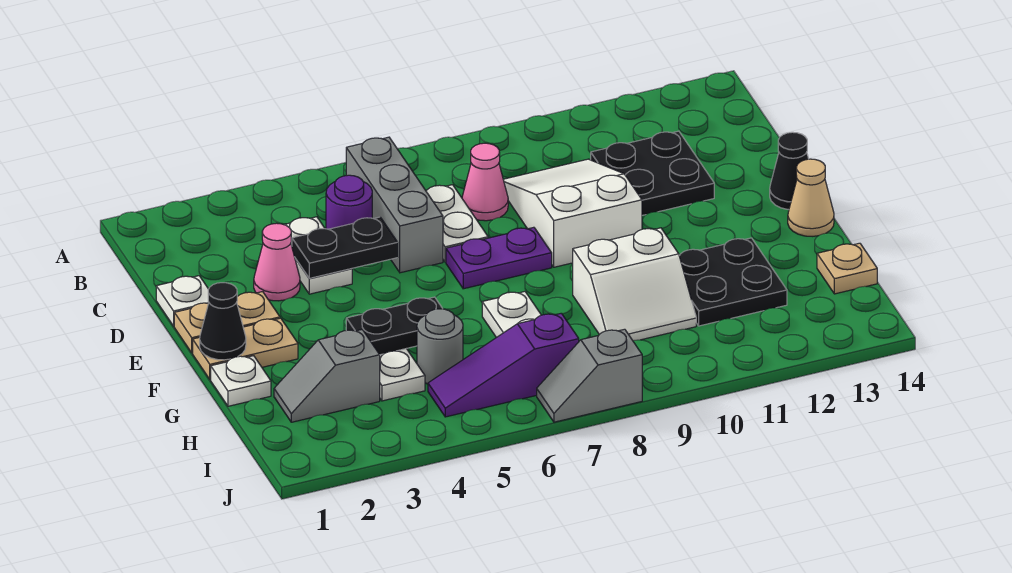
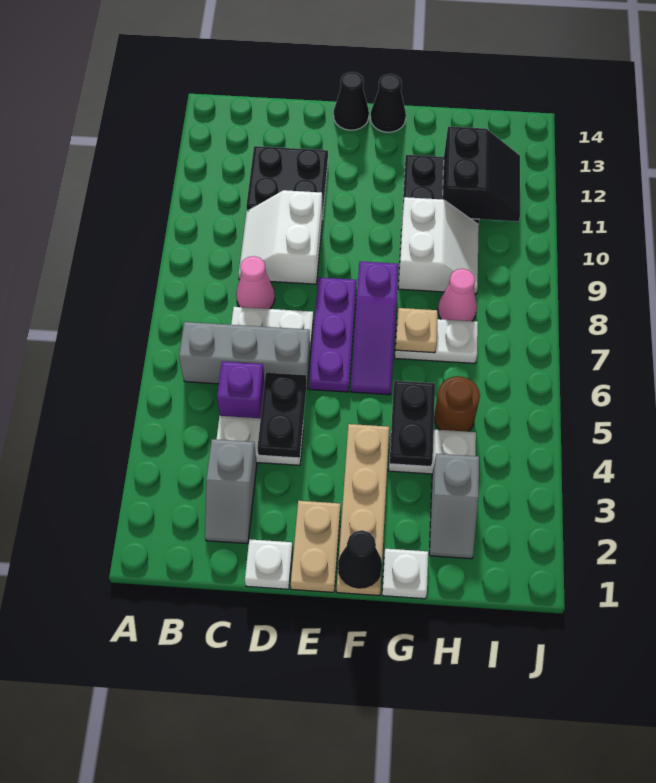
purple 1x1 round brick [326,175,372,229] -> purple 1x1 brick [217,361,265,418]
white 2x3 slope [503,159,642,267] -> white 2x2 slope [239,190,322,284]
pink 1x1 cone [254,223,300,301] -> pink 1x1 cone moved to [438,269,477,321]
purple 1x2 plate [446,227,552,289] -> purple 1x3 plate [309,277,357,392]
tan 1x2 plate [193,318,298,380] -> tan 1x4 plate [337,424,389,596]
tan 1x1 cone [788,159,834,236] -> black 1x1 cone [370,74,406,132]
grey 1x1 round brick [417,309,463,384] -> brown 1x1 round brick [434,376,480,432]
none -> black 2x2 slope [443,126,520,221]
tan 1x1 plate [817,243,877,294] -> tan 1x1 plate moved to [396,308,438,353]
purple 1x3 slope [428,313,579,417] -> purple 1x3 slope moved to [351,261,399,395]
grey 1x2 slope [537,329,642,422] -> grey 1x2 slope moved to [205,439,257,544]

